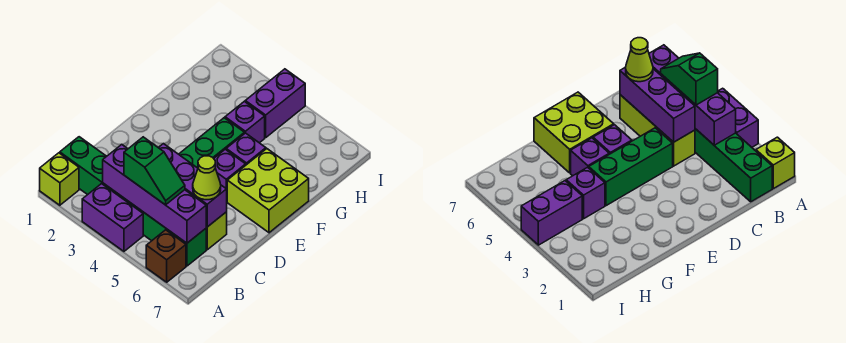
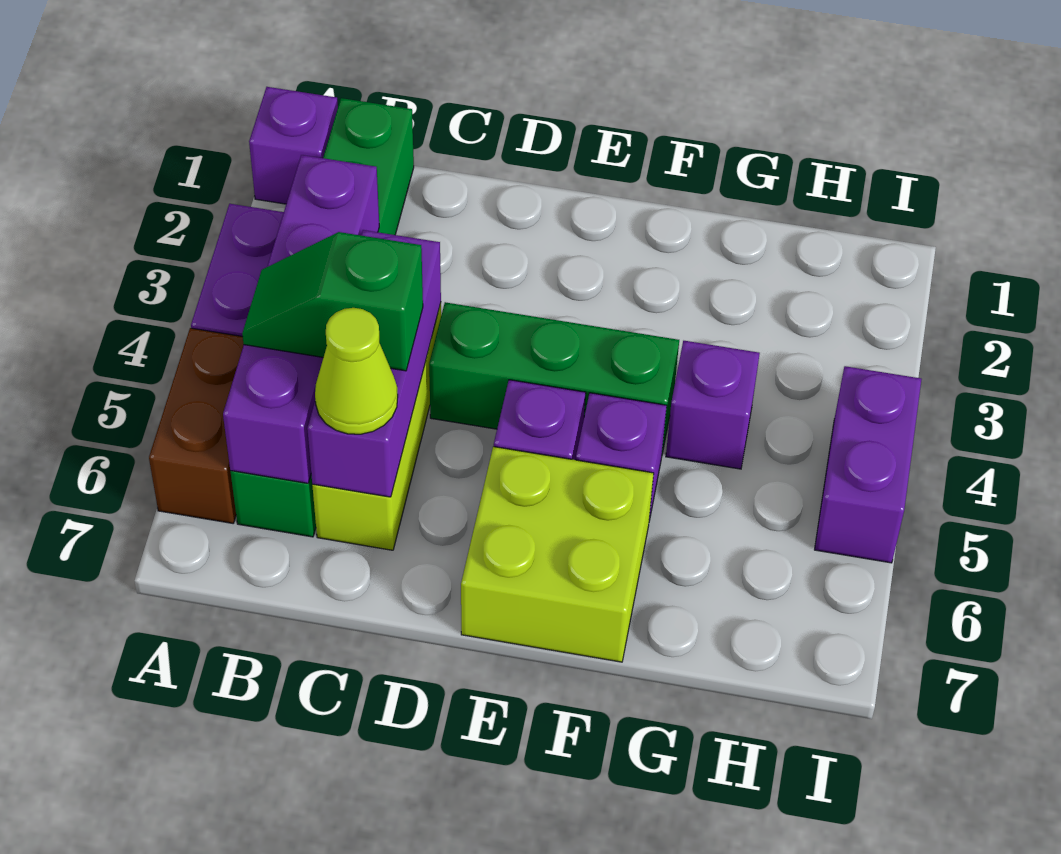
lime 1x1 brick [40,153,79,205] -> purple 1x1 brick [249,87,338,204]
brown 1x1 brick [146,230,186,282] -> brown 1x2 brick [149,328,244,523]
green 1x2 slope [124,137,185,205] -> green 1x2 slope turned to [242,232,423,371]
purple 1x2 brick [245,69,305,137] -> purple 1x2 brick turned to [815,366,922,563]

